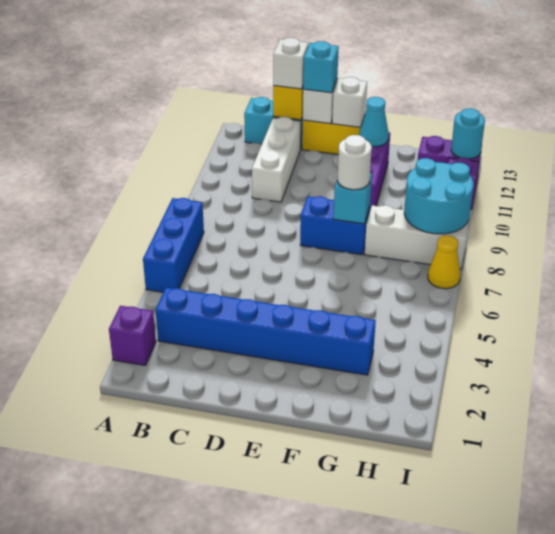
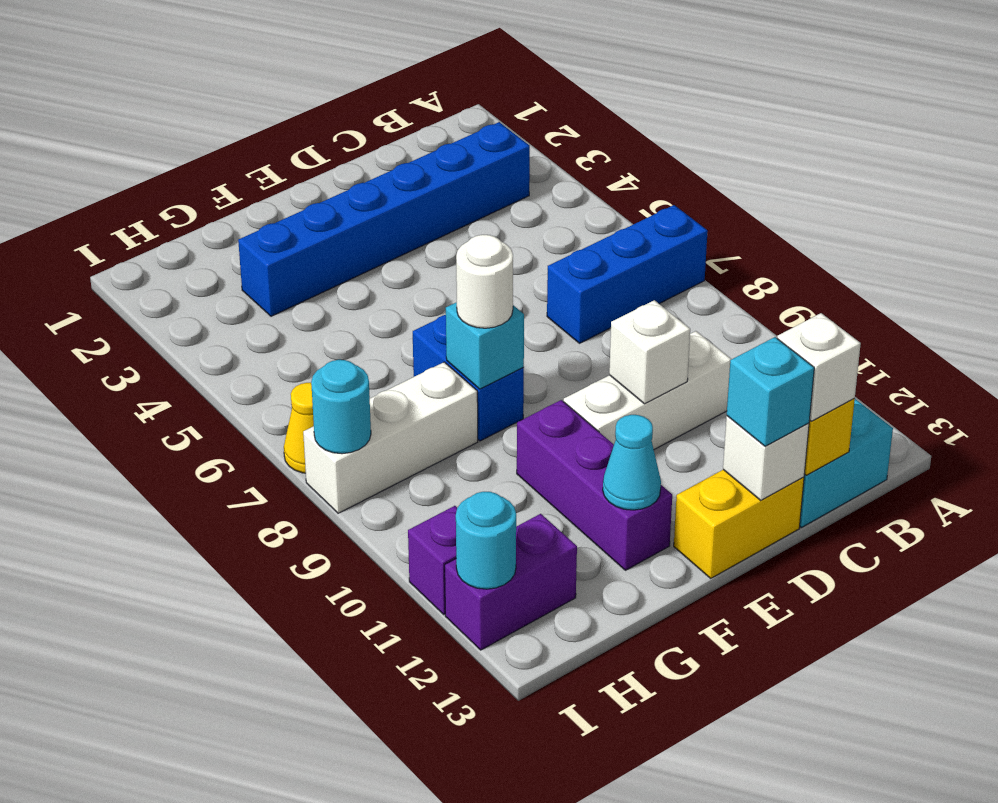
purple 1x1 brick [109,306,156,366] -> none
blue 1x3 brick [143,198,204,292] -> blue 1x3 brick turned to [547,205,708,343]
white 1x3 brick [252,117,301,202] -> white 1x3 brick turned to [564,331,731,449]
blue 1x2 brick [300,196,370,255] -> blue 1x2 brick turned to [413,315,524,441]
white 1x1 brick [332,77,367,127] -> white 1x1 brick moved to [609,300,690,404]
cyan 2x2 round brick [404,158,474,234] -> cyan 1x1 round brick [311,360,371,454]

